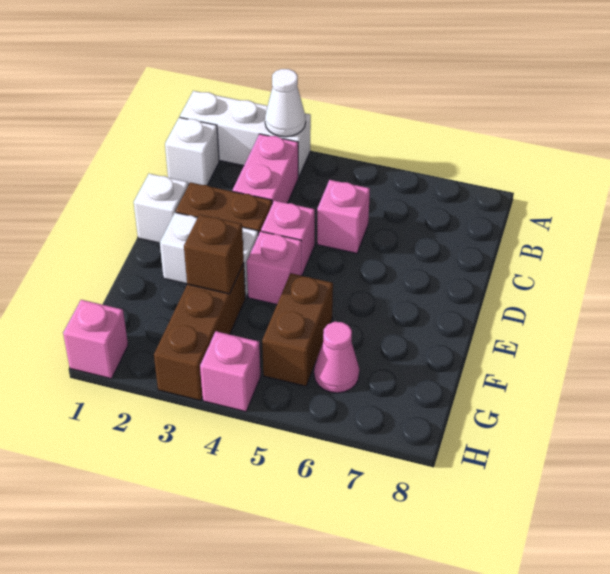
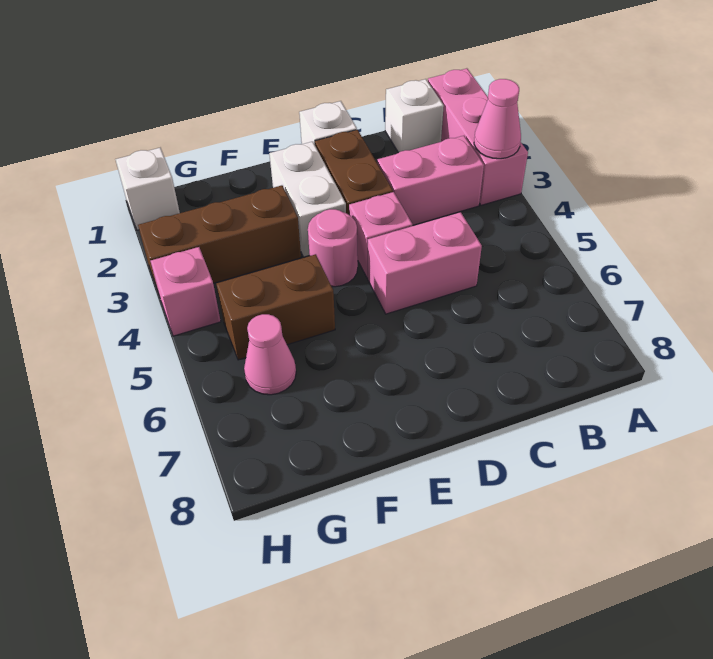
white 1x3 brick [180,91,311,177] -> pink 1x3 brick [428,68,528,205]
white 1x1 cone [265,69,306,137] -> pink 1x1 cone [474,79,521,159]
pink 1x1 brick [317,180,370,253] -> pink 1x2 brick [368,212,482,314]
pink 1x1 brick [247,231,302,304] -> pink 1x1 round brick [308,209,358,287]
brown 1x1 brick [184,215,244,294] -> none
pink 1x1 brick [63,300,128,379] -> white 1x1 brick [115,148,180,230]

